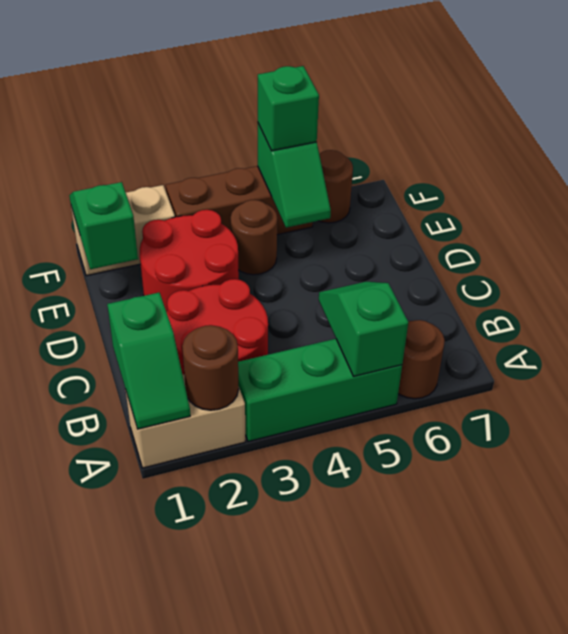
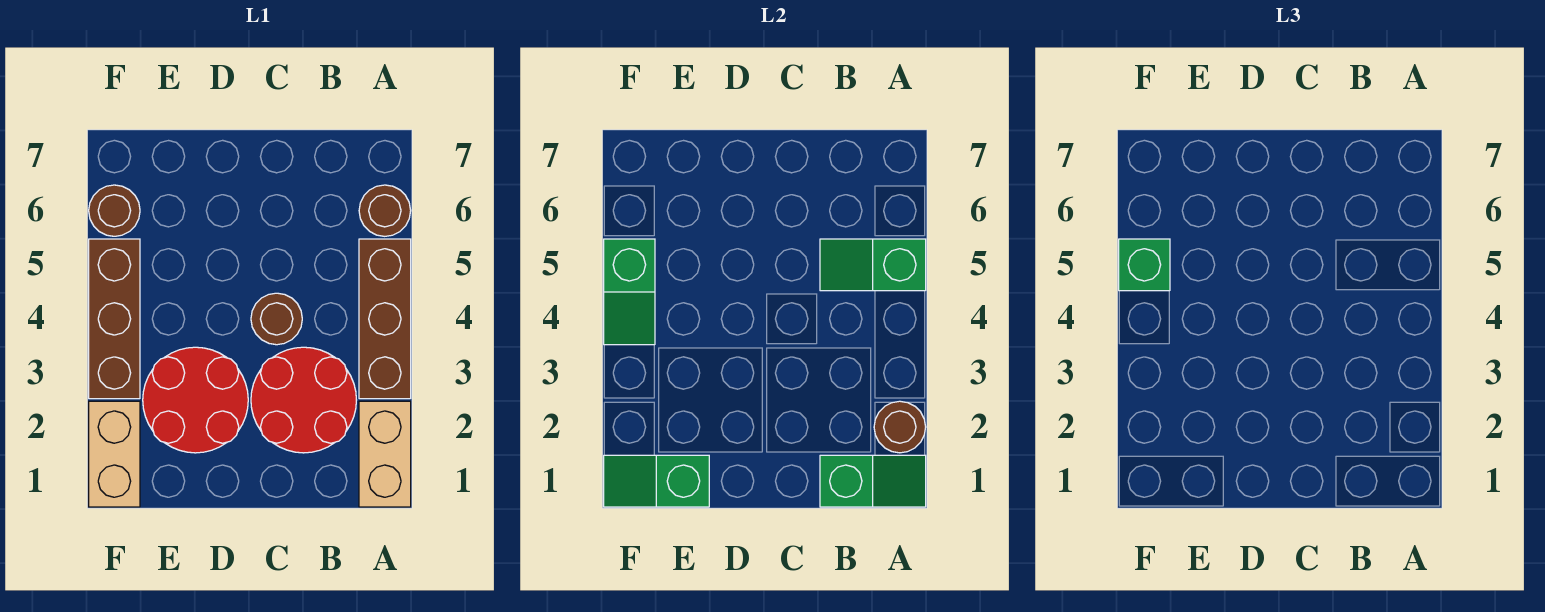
green 1x3 brick [238,339,402,442] -> brown 1x3 brick [359,239,411,399]
brown 1x1 round brick [231,200,277,275] -> brown 1x1 round brick moved to [251,293,302,345]
green 1x2 slope [258,124,331,228] -> green 1x2 slope turned to [604,239,655,345]

